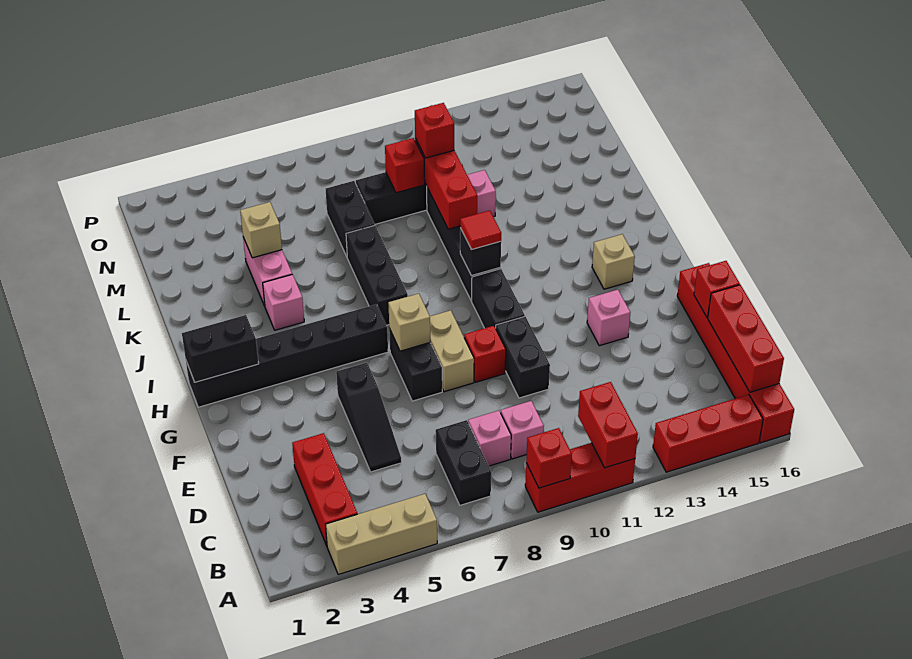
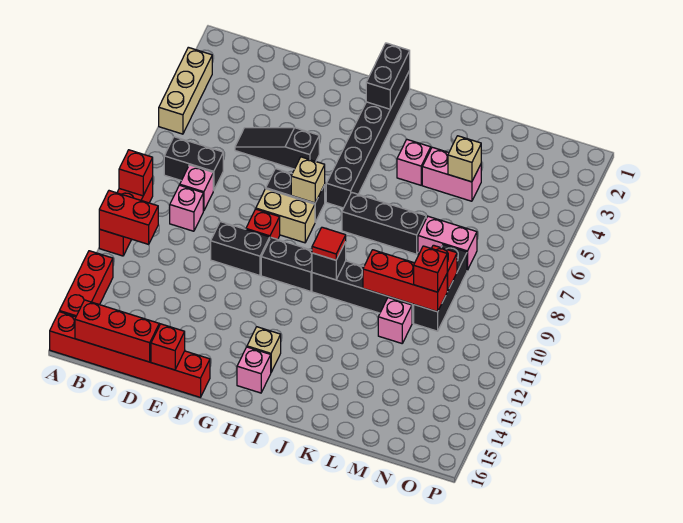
red 1x3 brick [292,433,357,546] -> none
pink 1x1 brick [587,290,630,346] -> pink 1x1 brick moved to [237,347,271,393]
black 1x2 brick [326,181,375,257] -> pink 1x2 brick [418,216,477,270]

